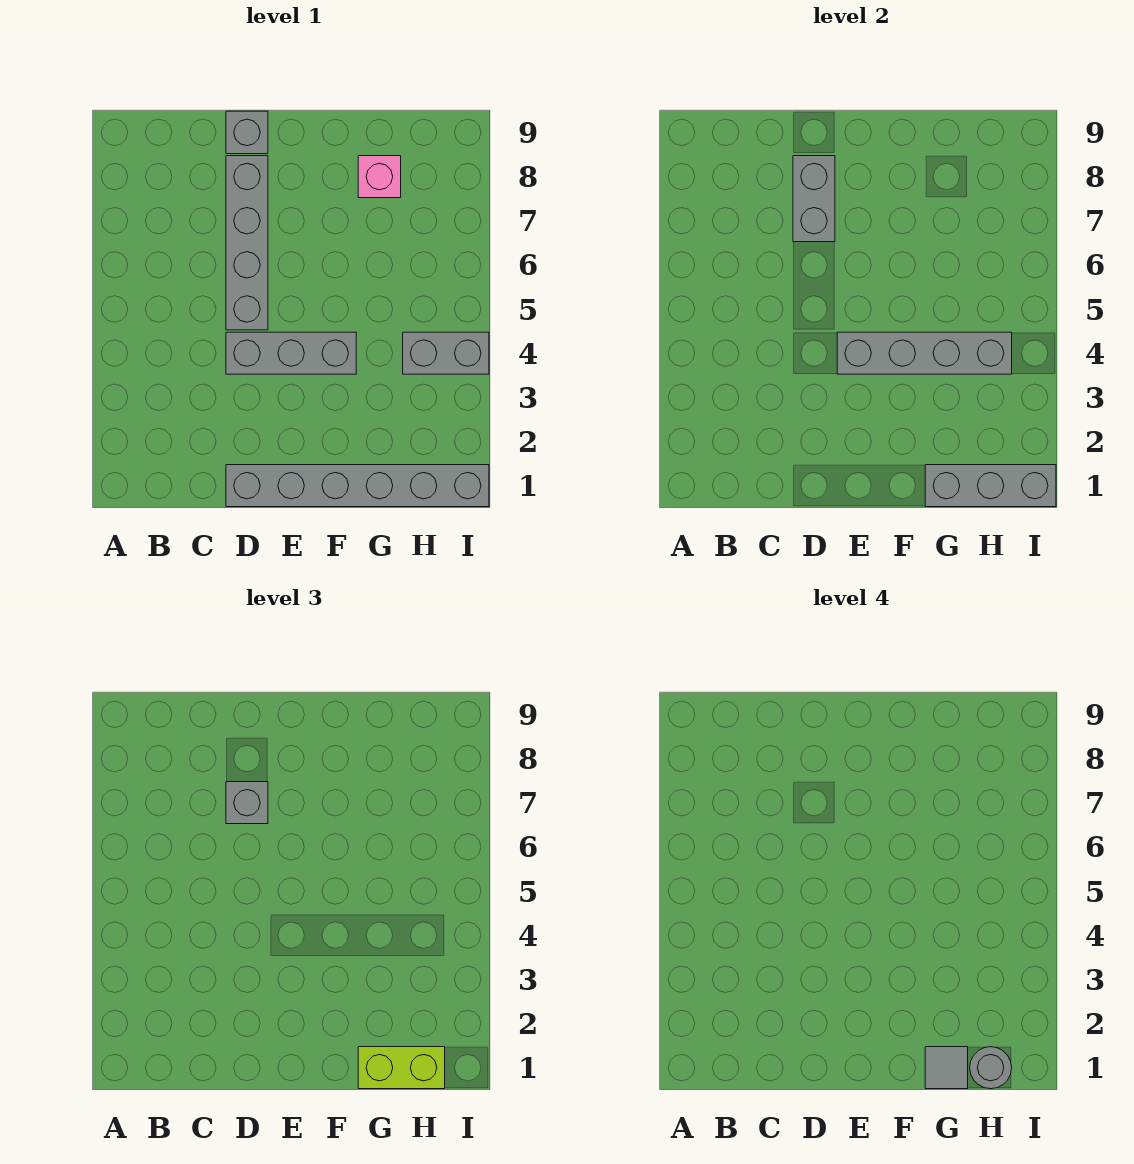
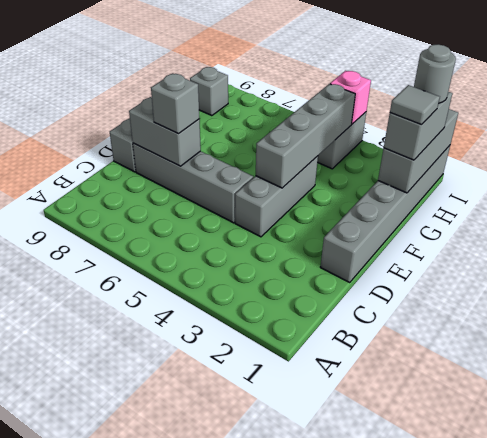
lime 1x2 brick [358,1047,445,1089] -> grey 1x2 brick [384,92,452,160]
pink 1x1 brick [358,156,401,198] -> pink 1x1 brick moved to [330,71,371,124]
none -> grey 1x1 brick [190,67,228,116]

